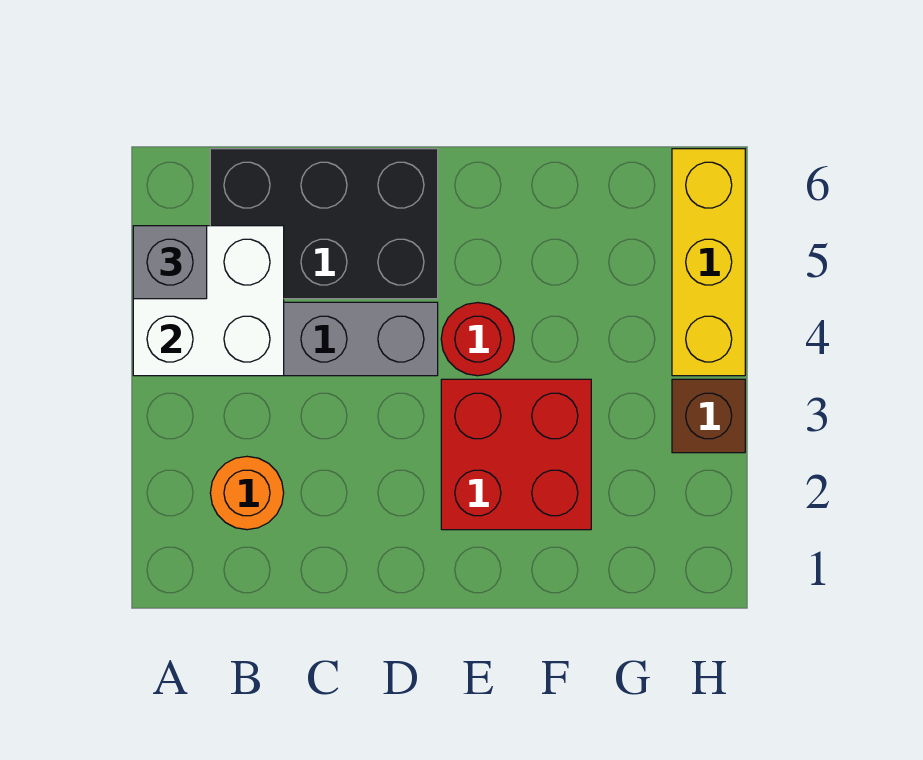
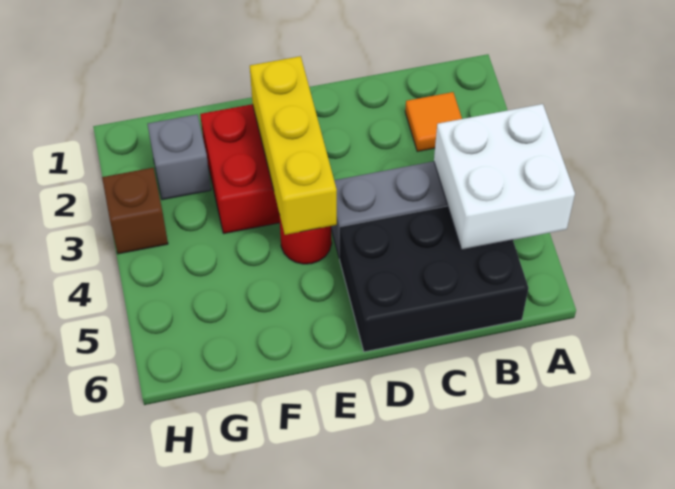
grey 1x1 brick [133,226,207,299] -> grey 1x1 brick moved to [148,114,211,200]
orange 1x1 round brick [210,456,284,530] -> orange 1x1 tile [405,92,462,151]
yellow 1x3 brick [672,149,745,376] -> yellow 1x3 brick moved to [250,56,337,235]

